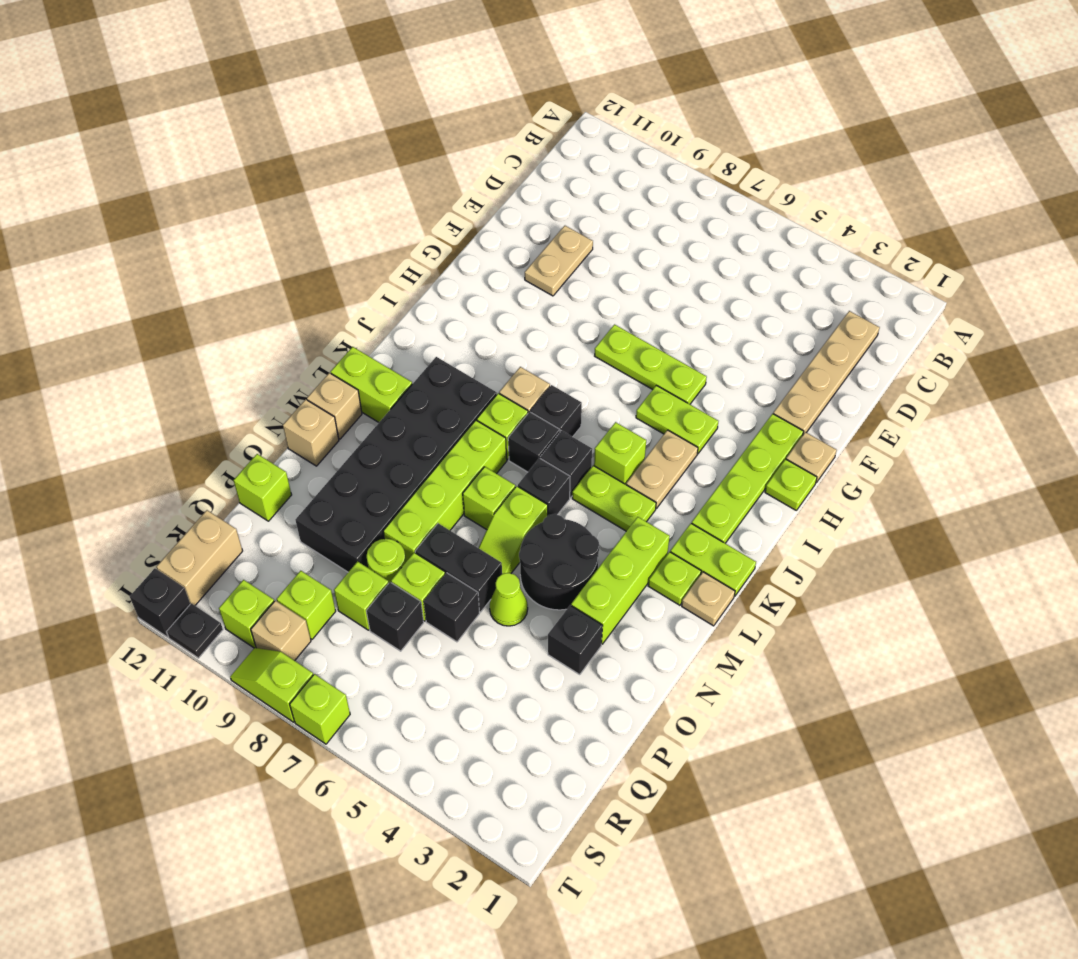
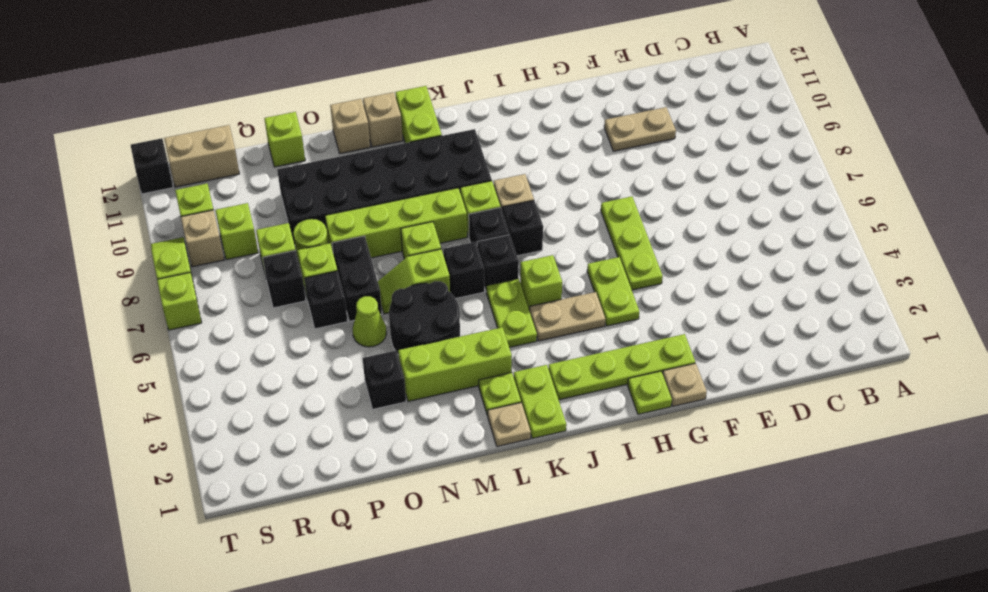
tan 1x4 plate [773,311,880,434] -> none
black 1x1 plate [167,603,223,658] -> none

